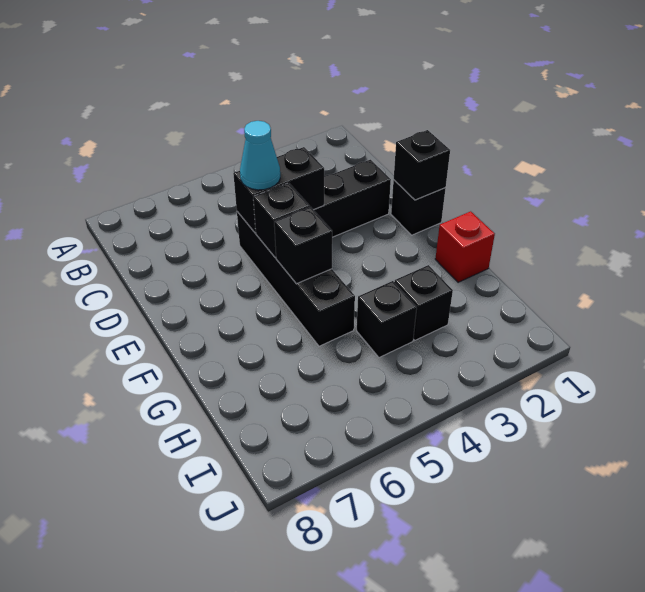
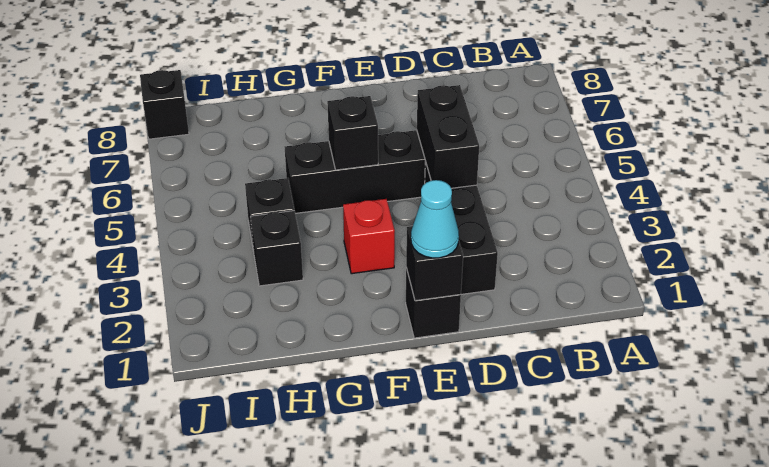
cyan 1x1 cone [240,121,280,190] -> cyan 1x1 cone moved to [411,180,459,258]
black 1x1 brick [253,183,310,258] -> black 1x1 brick moved to [140,70,189,139]
red 1x1 brick [435,211,495,282] -> red 1x1 brick moved to [343,199,395,274]

